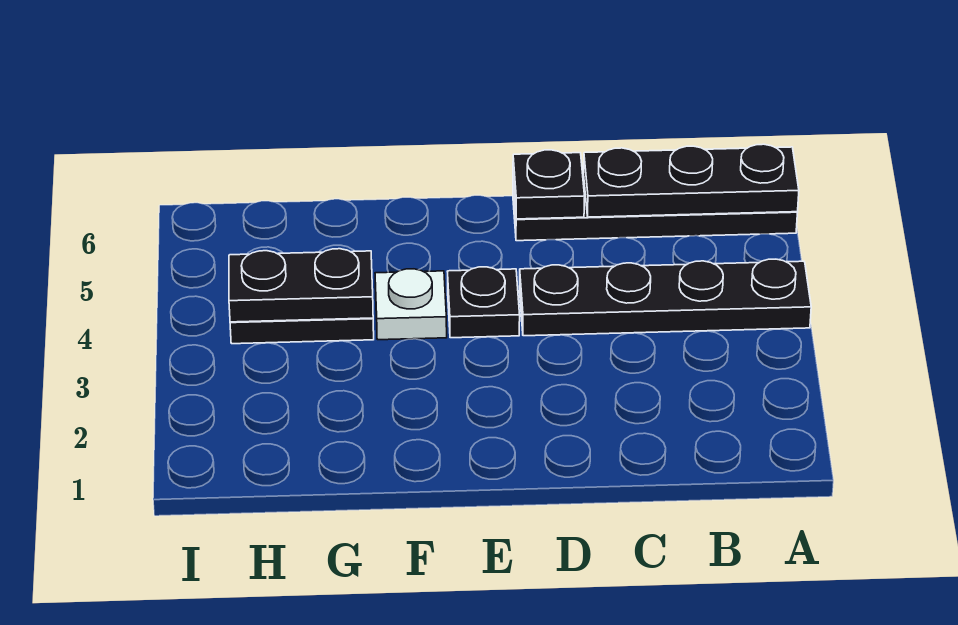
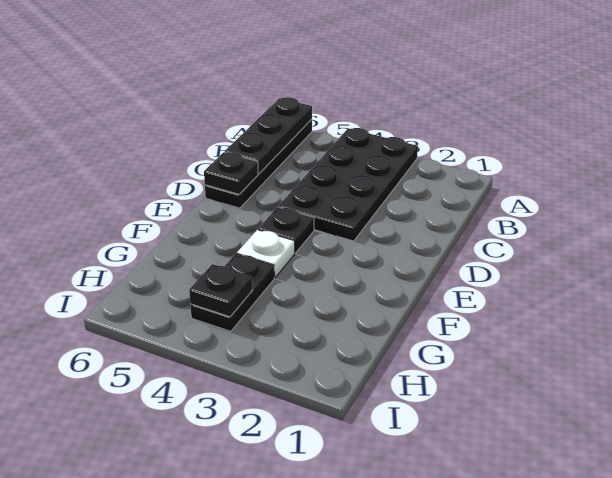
black 1x4 plate [520,259,811,336] -> black 2x4 plate [278,128,418,241]
black 1x2 plate [229,249,373,322] -> black 1x1 plate [189,264,252,317]

